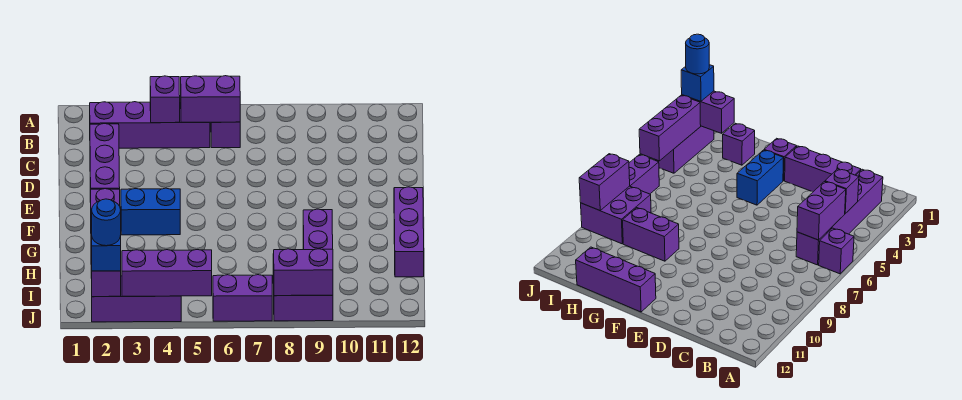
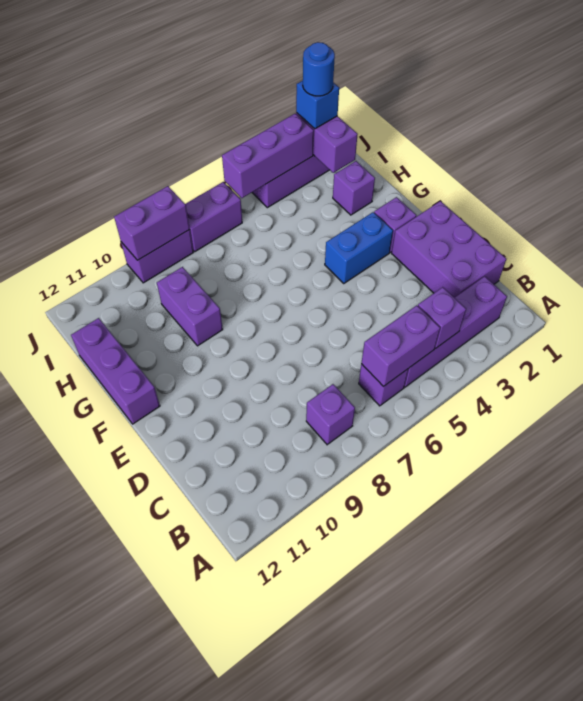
purple 1x1 brick [819,228,854,274] -> purple 1x1 brick moved to [306,384,355,445]
purple 1x3 brick [90,124,120,202] -> purple 2x3 brick [392,201,506,298]
purple 2x2 brick [273,254,333,321] -> purple 1x2 brick [121,230,193,283]

